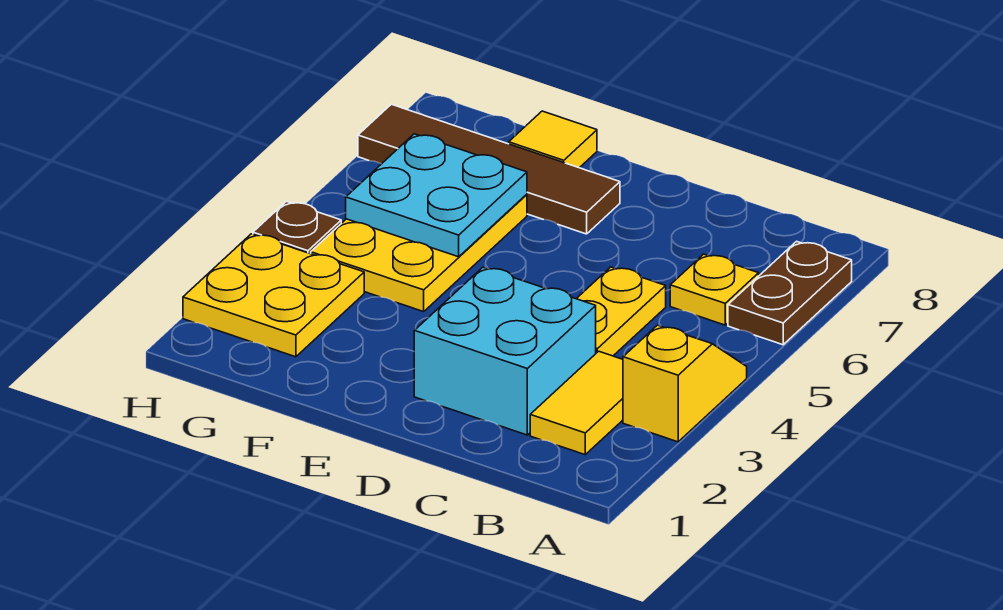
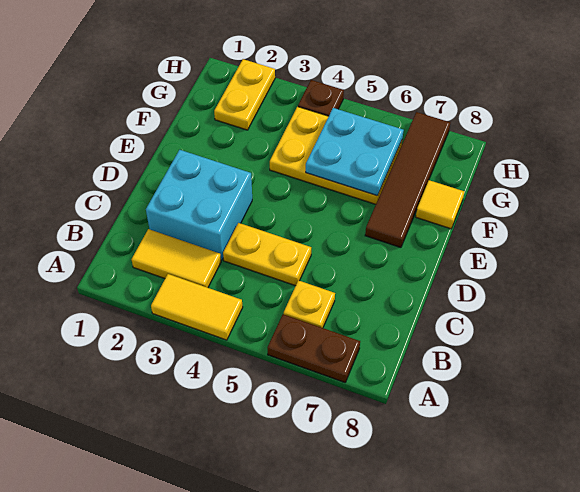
yellow 1x2 slope [623,325,747,442] -> yellow 1x2 tile [151,274,243,340]
yellow 2x2 plate [183,234,364,357] -> yellow 1x2 plate [214,59,275,130]

